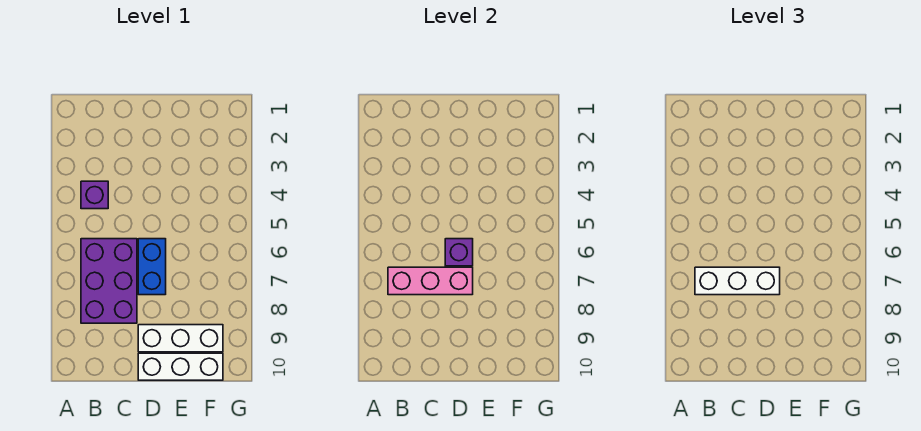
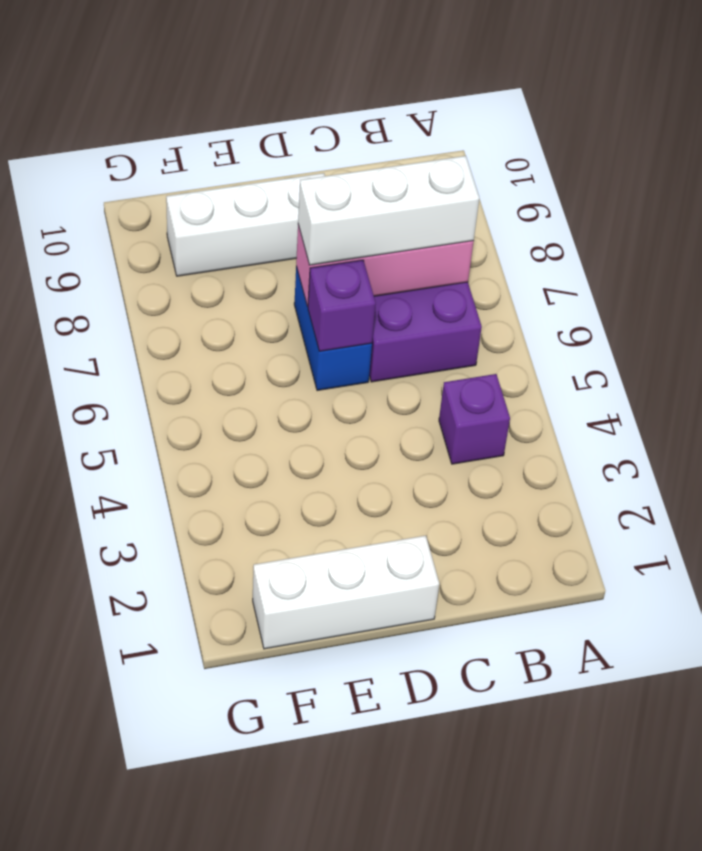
white 1x3 brick [138,353,223,380] -> white 1x3 brick moved to [253,536,439,649]

